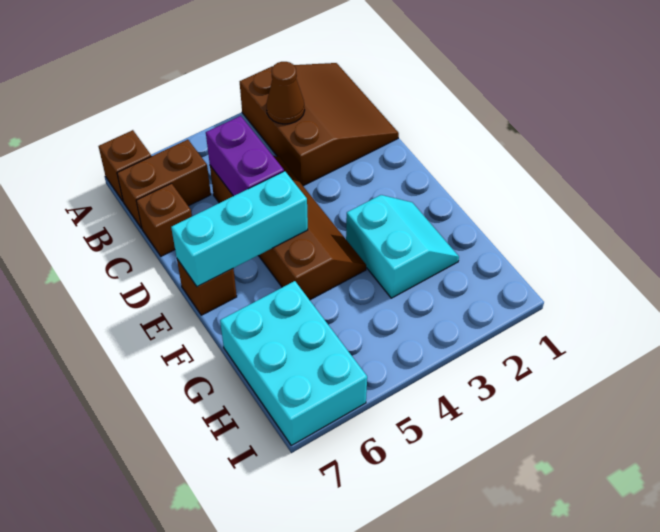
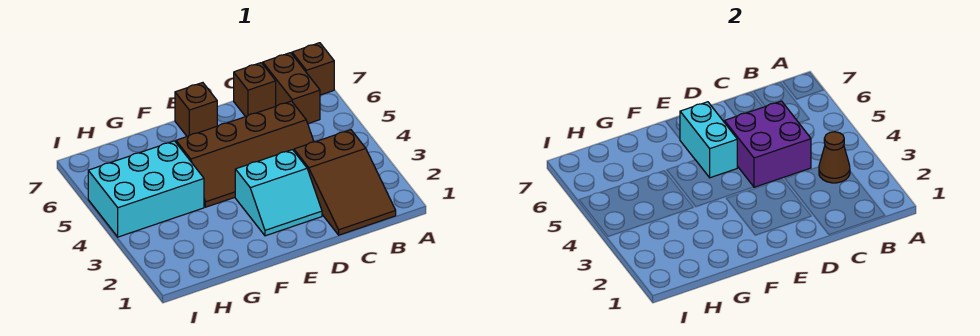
brown 3x3 slope [240,63,399,186] -> brown 2x3 slope [294,130,396,235]
purple 1x2 brick [206,116,284,196] -> purple 2x2 brick [724,101,811,187]
cyan 1x3 brick [171,171,308,287] -> cyan 1x2 brick [680,102,737,178]
cyan 2x2 slope [346,195,459,298] -> cyan 2x2 slope moved to [235,150,322,236]
cyan 2x3 brick [220,281,367,445] -> cyan 2x3 brick moved to [88,141,204,237]

